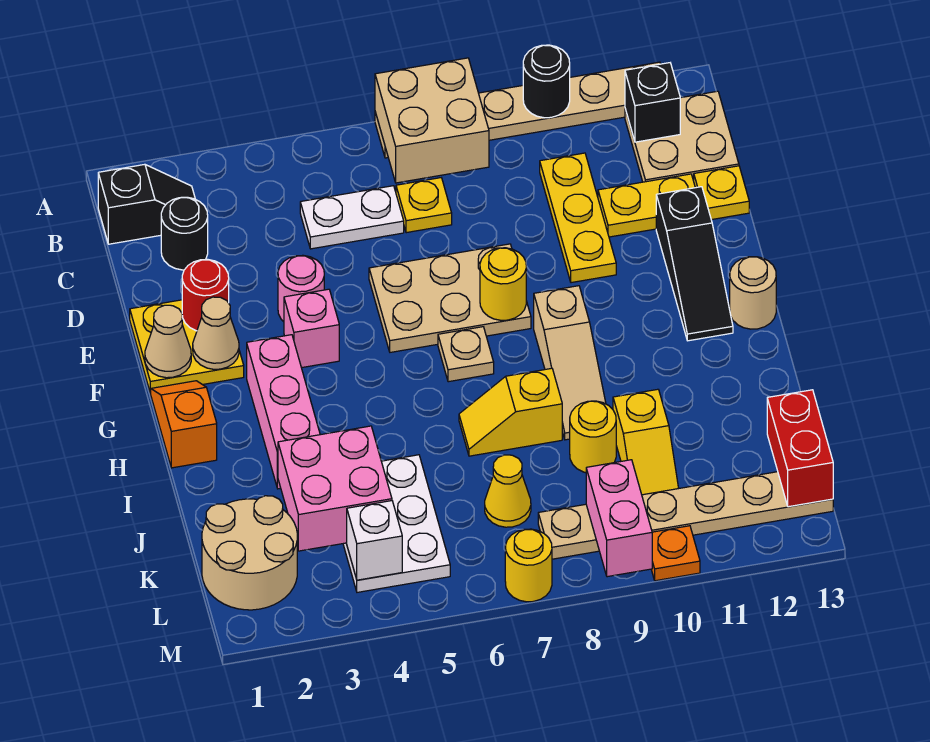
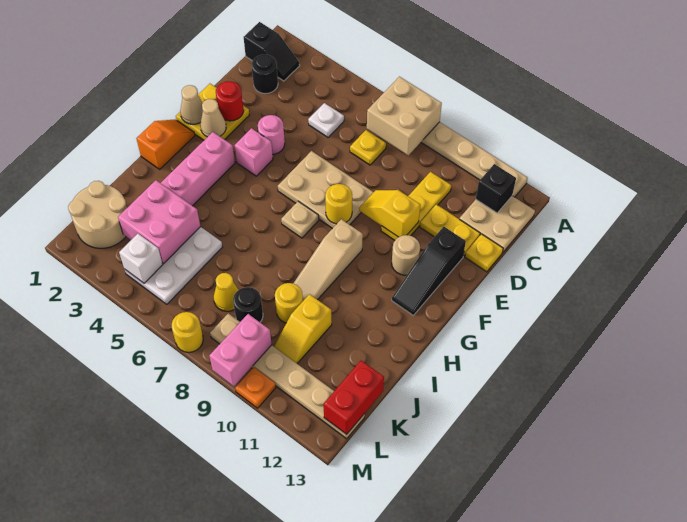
black 1x1 round brick [523,45,570,118] -> black 1x1 round brick moved to [233,287,263,322]
white 1x2 plate [300,186,404,249] -> white 1x1 plate [308,103,344,137]
tan 1x1 round brick [730,257,776,329] -> tan 1x1 round brick moved to [392,235,420,275]
yellow 1x2 slope [459,368,562,456] -> yellow 1x2 slope moved to [359,190,420,237]

